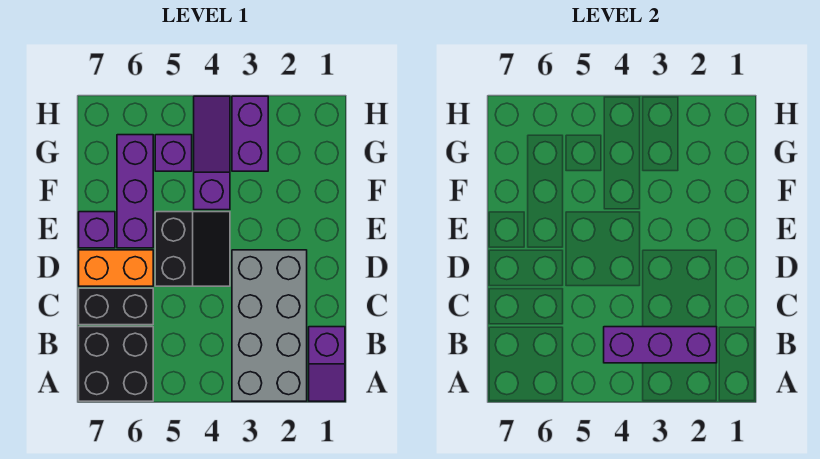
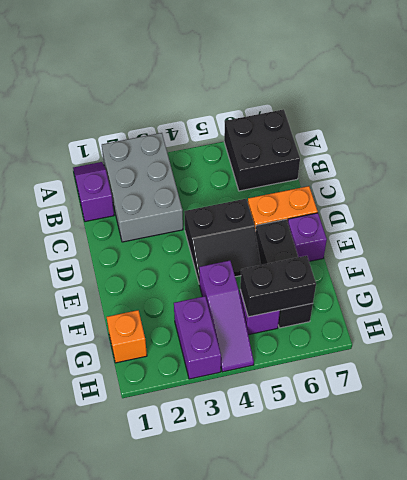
grey 2x4 brick [232,250,307,401] -> grey 2x3 brick [102,133,183,242]
purple 1x3 brick [604,327,717,363] -> none
black 1x2 brick [79,288,153,325] -> black 1x2 brick moved to [240,256,316,317]
black 2x2 slope [155,212,230,286] -> black 2x2 slope turned to [184,199,261,282]
purple 1x3 brick [117,135,153,248] -> black 1x3 brick [256,219,313,328]
none -> orange 1x1 brick [107,310,147,363]

